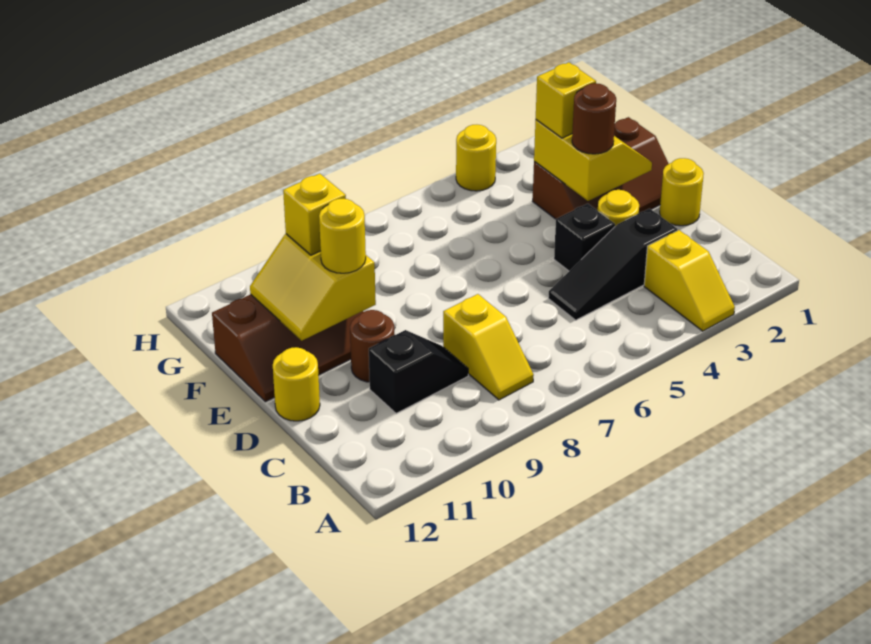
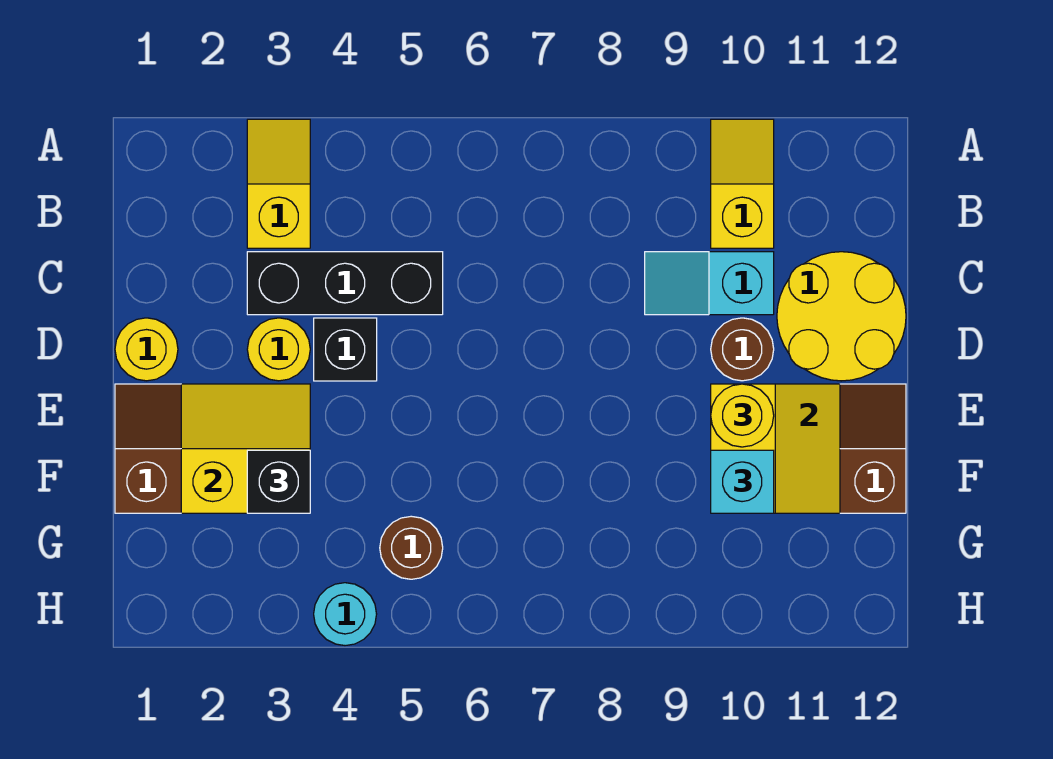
yellow 1x2 slope [443,294,534,400] -> yellow 1x2 slope moved to [711,119,774,248]
black 1x3 slope [548,209,678,320] -> black 1x3 brick [247,252,443,315]
black 1x2 slope [369,330,468,414] -> cyan 1x2 slope [645,252,774,315]
yellow 1x1 round brick [273,347,320,421] -> yellow 2x2 round brick [777,252,906,381]
yellow 2x2 slope [534,120,652,201] -> yellow 2x2 slope turned to [181,384,310,513]
brown 1x1 round brick [572,83,616,154] -> brown 1x1 round brick moved to [380,516,443,579]
yellow 1x1 brick [536,62,596,138] -> black 1x1 brick [247,450,310,513]
yellow 1x1 brick [283,174,346,255] -> cyan 1x1 brick [711,450,774,513]
yellow 1x1 round brick [456,125,496,191] -> cyan 1x1 round brick [314,583,377,646]

